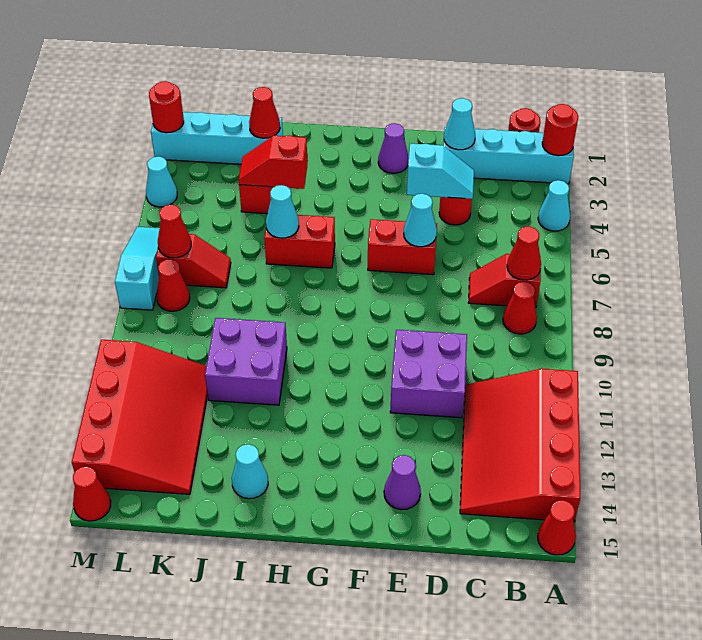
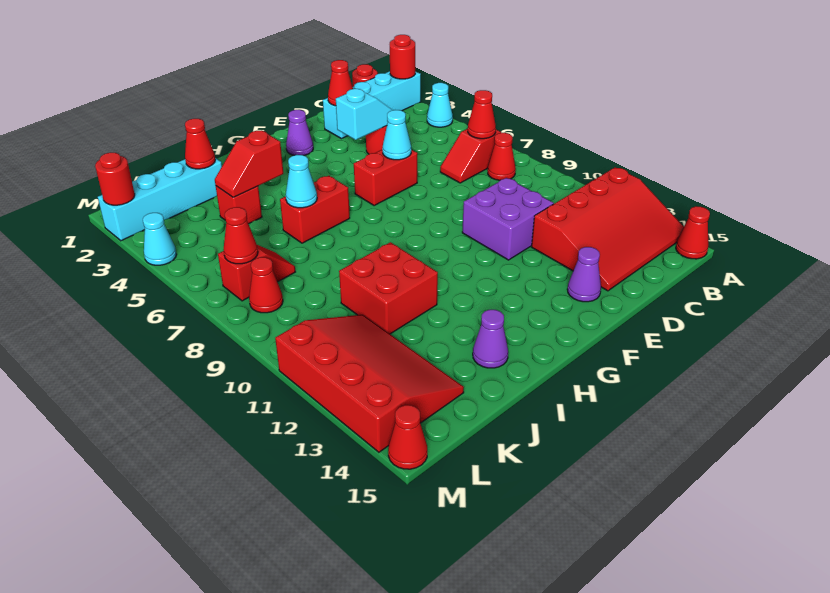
red 3x4 slope [460,369,580,522] -> red 3x4 slope turned to [532,167,684,291]
cyan 1x1 cone [444,98,475,150] -> red 1x1 cone [328,60,353,106]
purple 2x2 brick [205,318,287,405] -> red 2x2 brick [339,242,438,334]
cyan 1x1 cone [232,444,268,499] -> purple 1x1 cone [473,310,508,368]
cyan 1x3 slope [115,227,160,310] -> none

